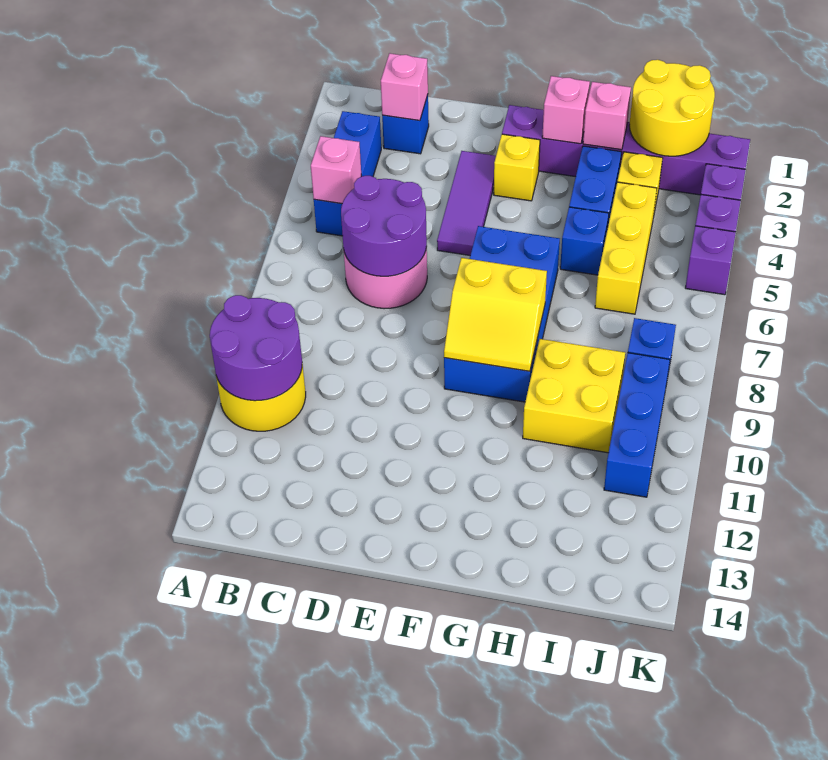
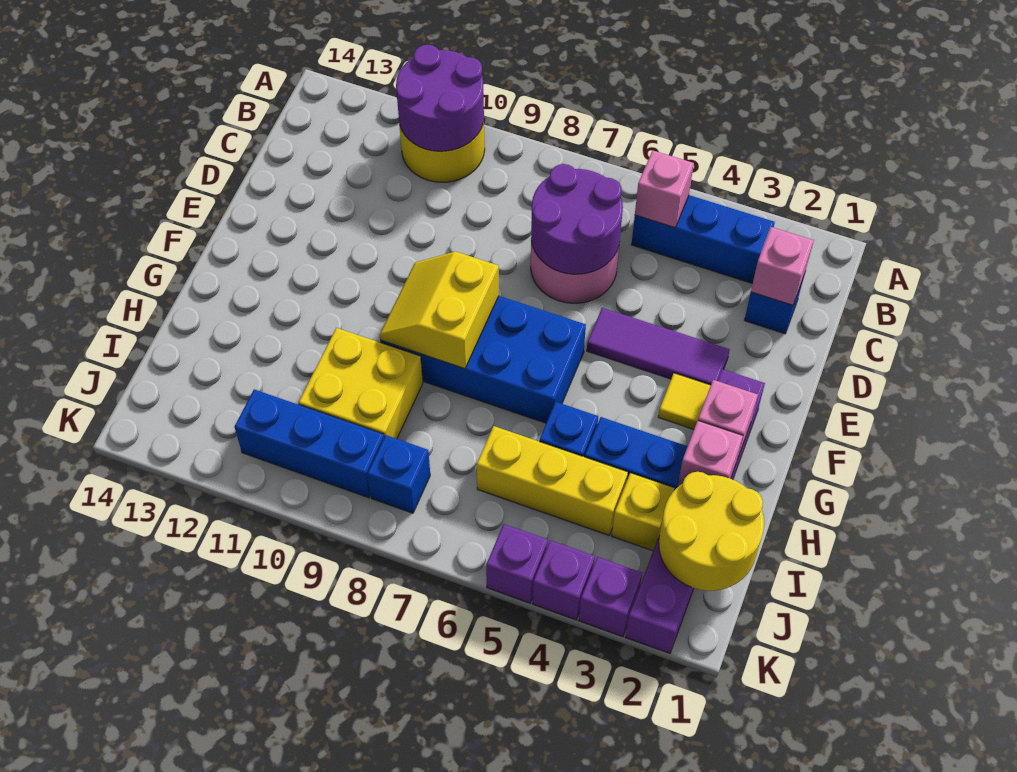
yellow 1x1 brick [494,134,540,201] -> yellow 1x1 tile [658,373,711,429]

